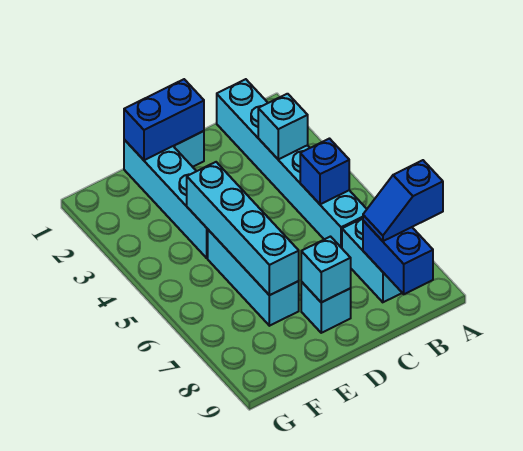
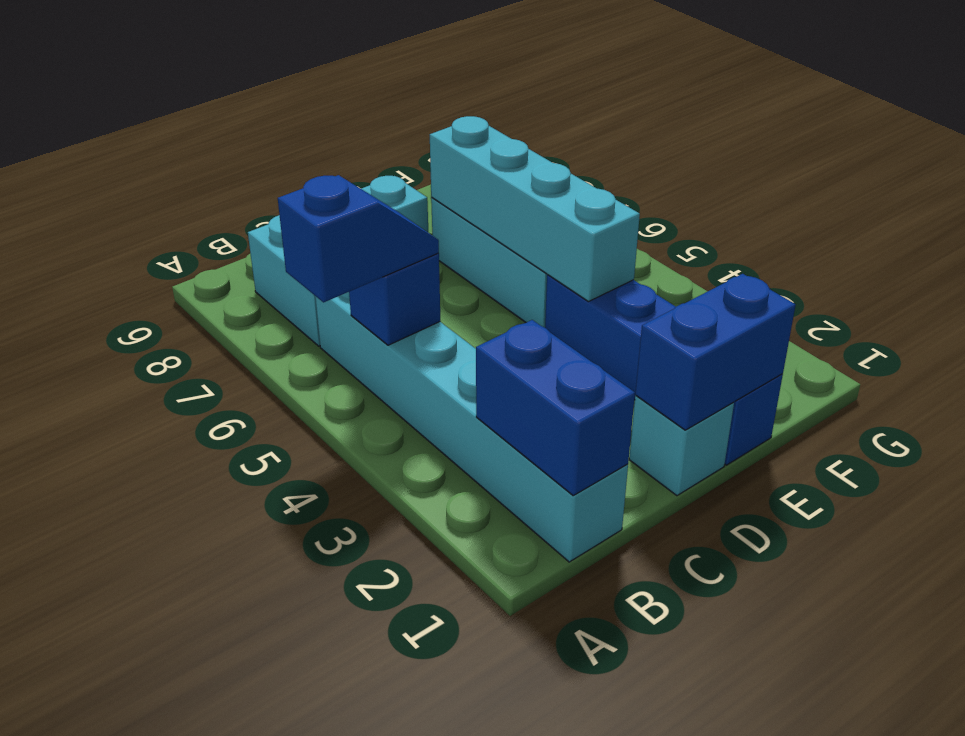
blue 1x2 slope [363,160,443,241] -> blue 1x2 slope moved to [278,175,439,302]
cyan 1x1 brick [258,94,308,160] -> none
blue 1x2 brick [363,221,433,294] -> blue 1x2 brick moved to [476,320,635,495]
cyan 1x1 brick [301,237,351,302] -> none
cyan 1x4 brick [124,140,208,258] -> blue 1x4 brick [545,275,783,465]

